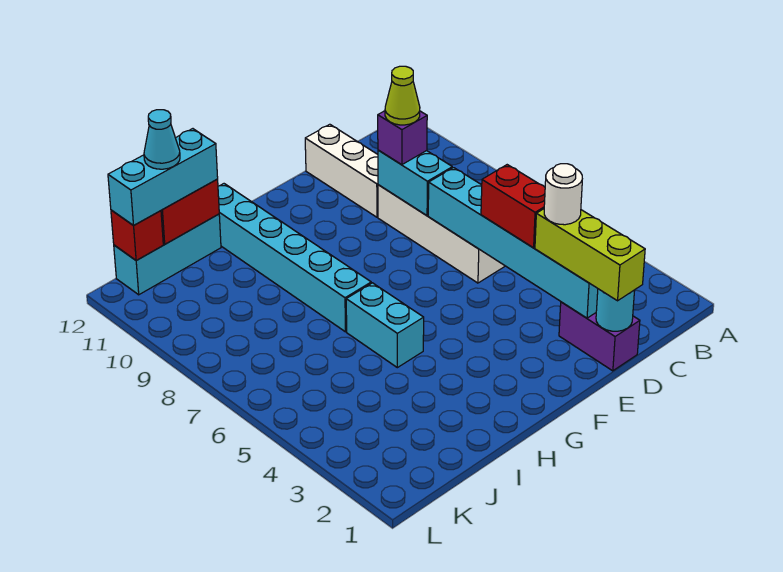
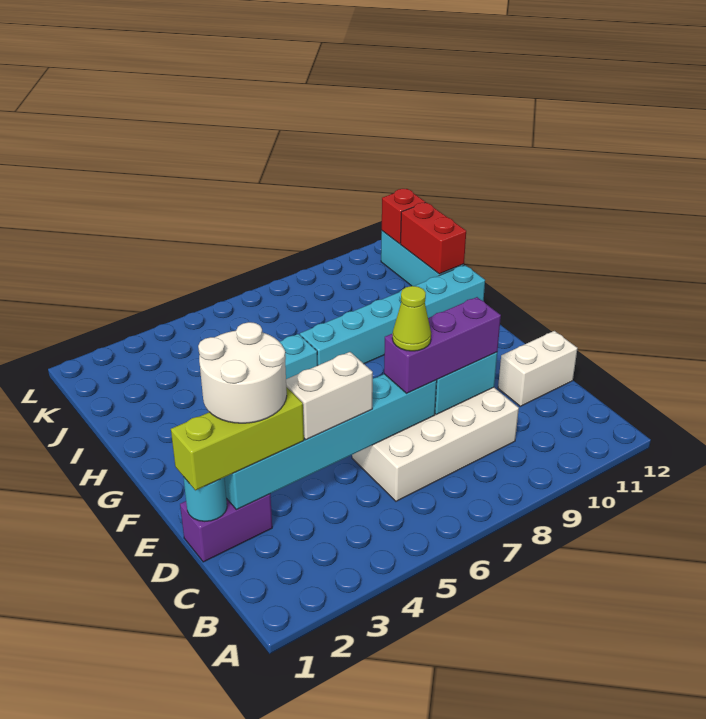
white 1x1 round brick [544,164,582,225] -> white 2x2 round brick [198,322,287,423]
red 1x2 brick [481,165,545,248] -> white 1x2 brick [286,352,373,440]
purple 1x1 brick [378,111,427,165] -> purple 1x3 brick [384,297,501,393]
lime 1x1 cone [385,66,420,125] -> lime 1x1 cone moved to [392,286,431,351]
white 1x3 brick [305,124,378,217] -> white 1x2 brick [498,331,577,406]
cyan 1x3 brick [108,129,218,226] -> none
cyan 1x1 cone [144,110,180,169] -> none

